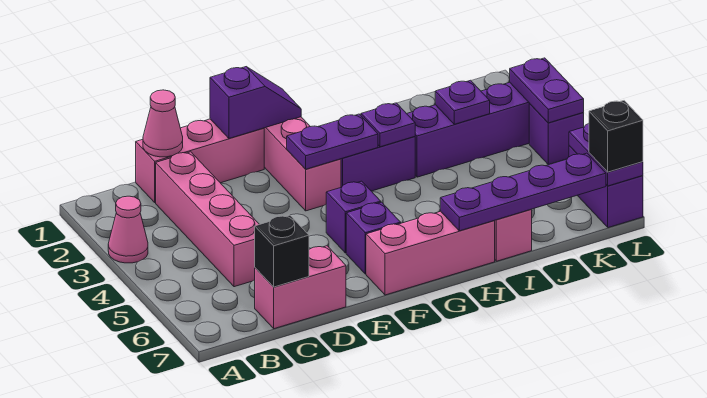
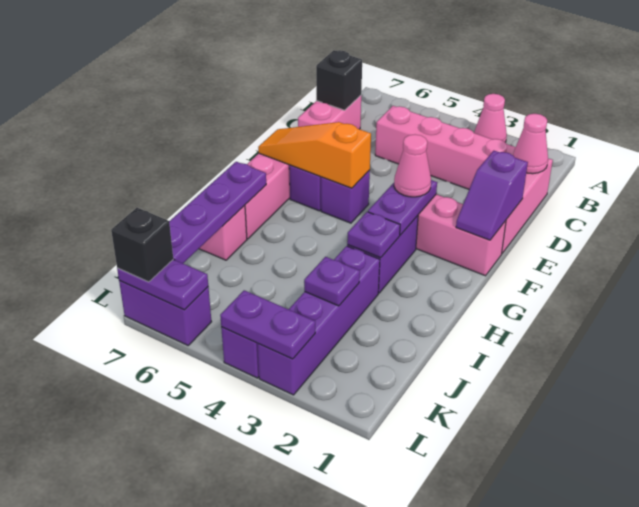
none -> pink 1x1 cone [394,134,431,197]
none -> orange 1x3 slope [258,122,371,188]

